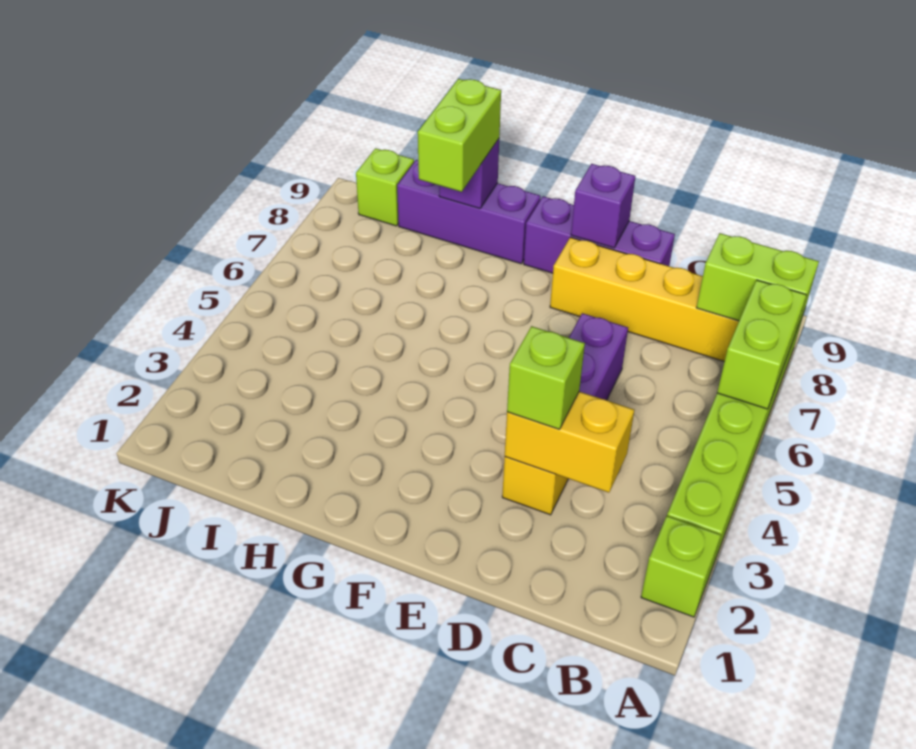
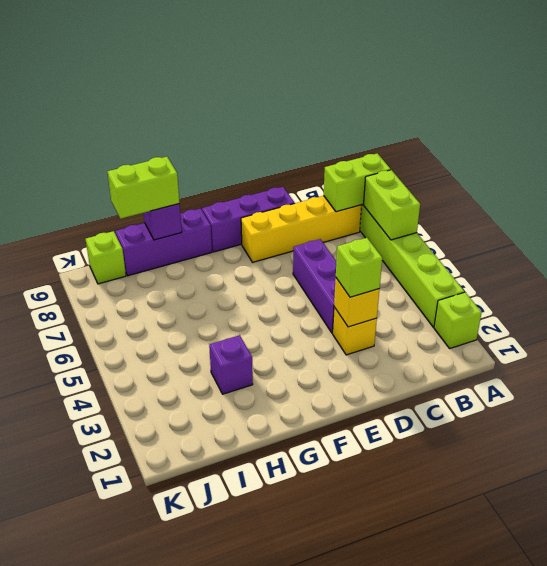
yellow 1x2 brick [505,392,634,493] -> yellow 1x1 brick [334,278,379,327]
purple 1x1 brick [571,164,635,248] -> purple 1x1 brick moved to [209,335,253,394]
lime 1x2 brick [418,79,501,192] -> lime 1x2 brick turned to [107,157,180,219]

